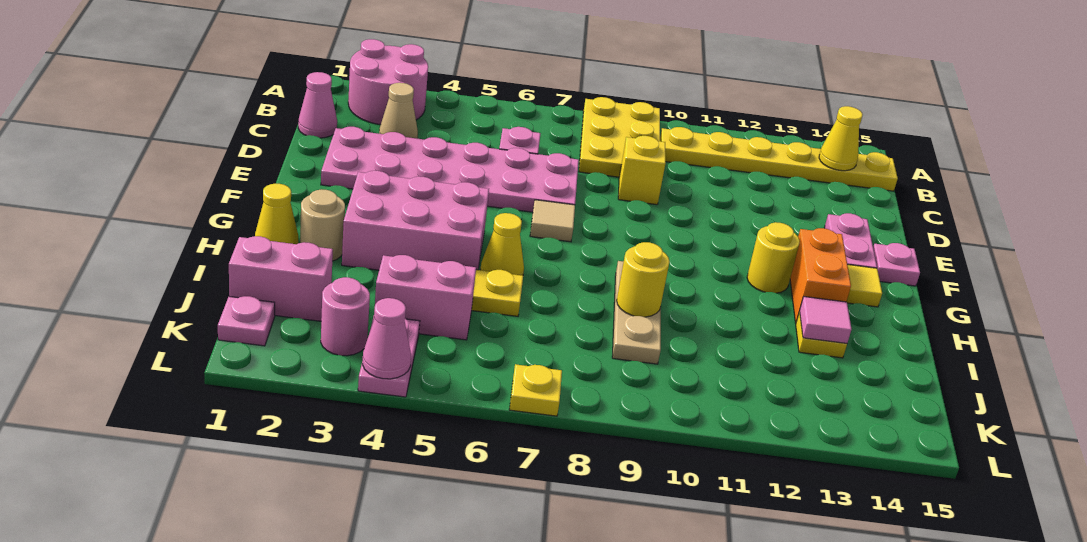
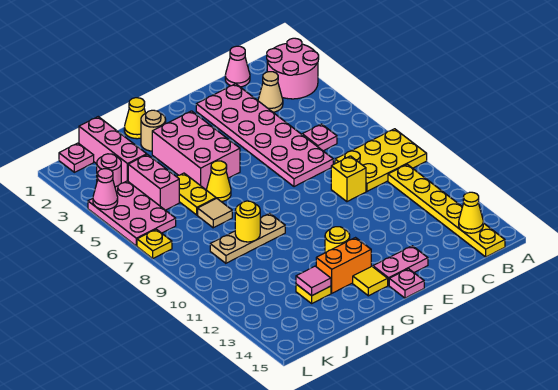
tan 1x1 tile [530,200,575,242] -> tan 1x1 tile moved to [198,198,232,228]
pink 1x2 brick [229,236,333,321] -> pink 1x3 brick [79,117,147,183]
pink 1x2 plate [358,317,420,397] -> pink 2x3 plate [88,181,176,246]

